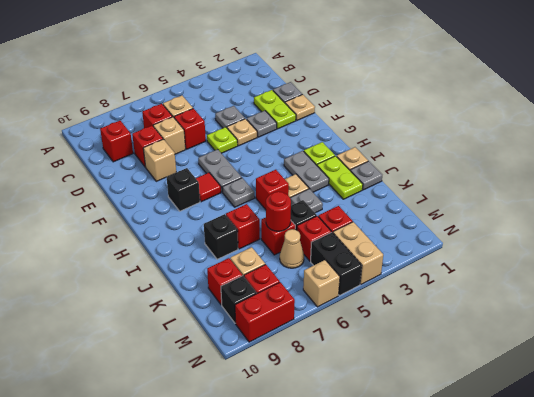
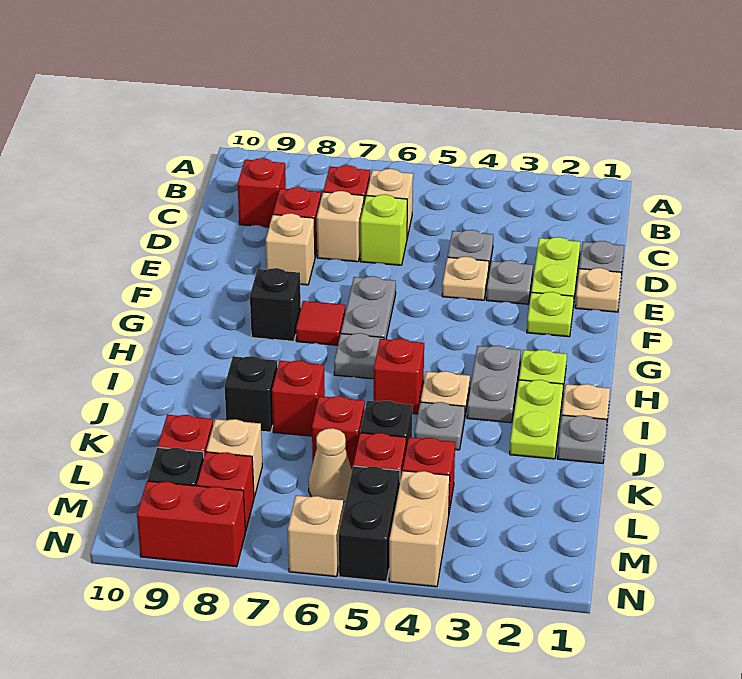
red 1x1 brick [174,109,206,149] -> lime 1x1 brick [360,194,407,265]
lime 1x1 plate [207,127,238,153] -> lime 1x1 plate moved to [527,292,574,337]
red 1x1 round brick [266,192,291,231] -> none

